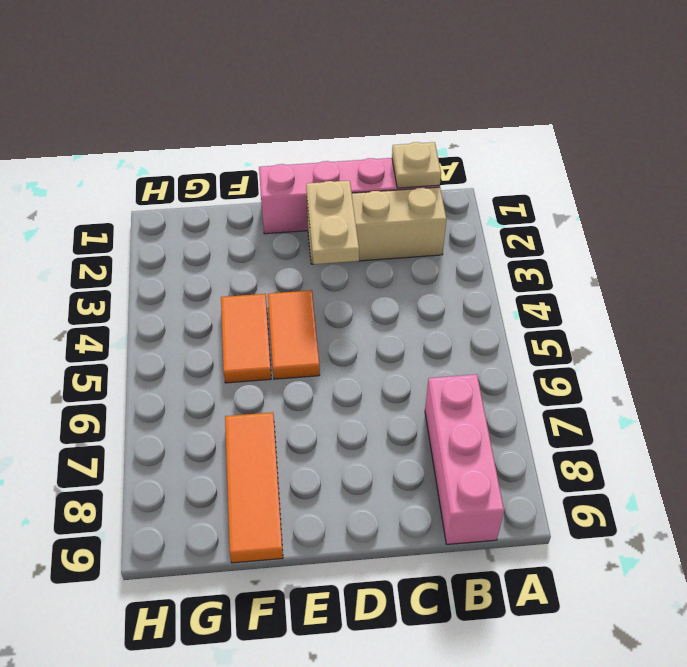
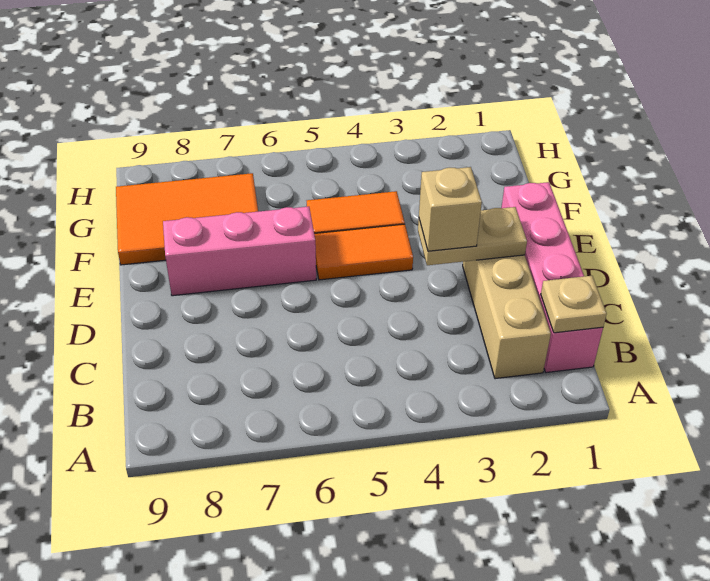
pink 1x3 brick [425,374,504,544] -> pink 1x3 brick moved to [163,206,316,296]
none -> tan 1x1 brick [419,167,482,251]
orange 1x3 tile [225,412,283,563] -> orange 2x3 tile [116,173,258,265]

